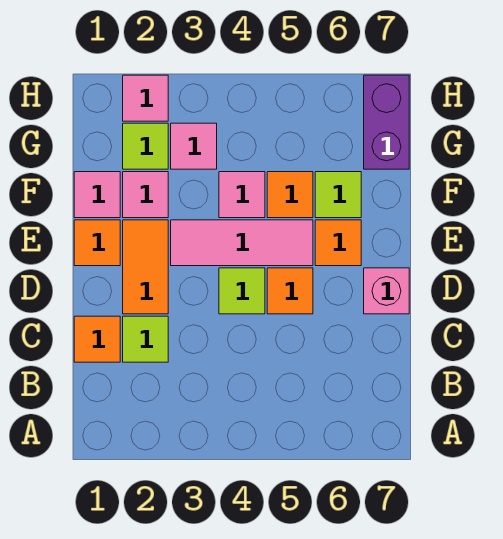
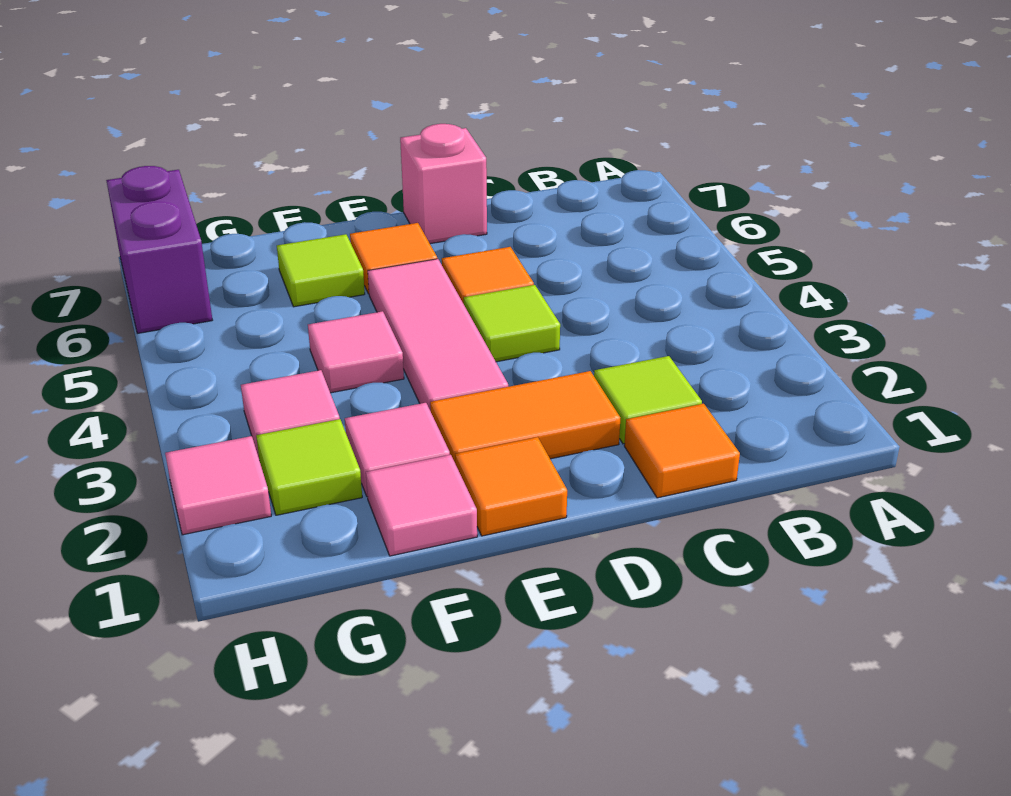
orange 1x1 tile [267,172,313,218] -> none
purple 1x2 brick [364,75,409,169] -> purple 1x2 brick turned to [106,166,212,333]

